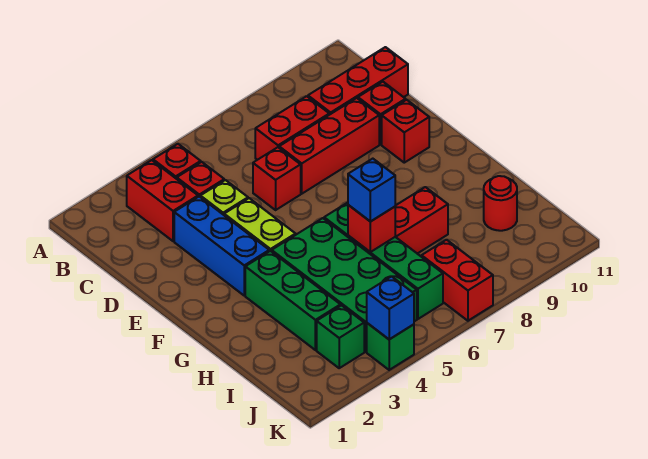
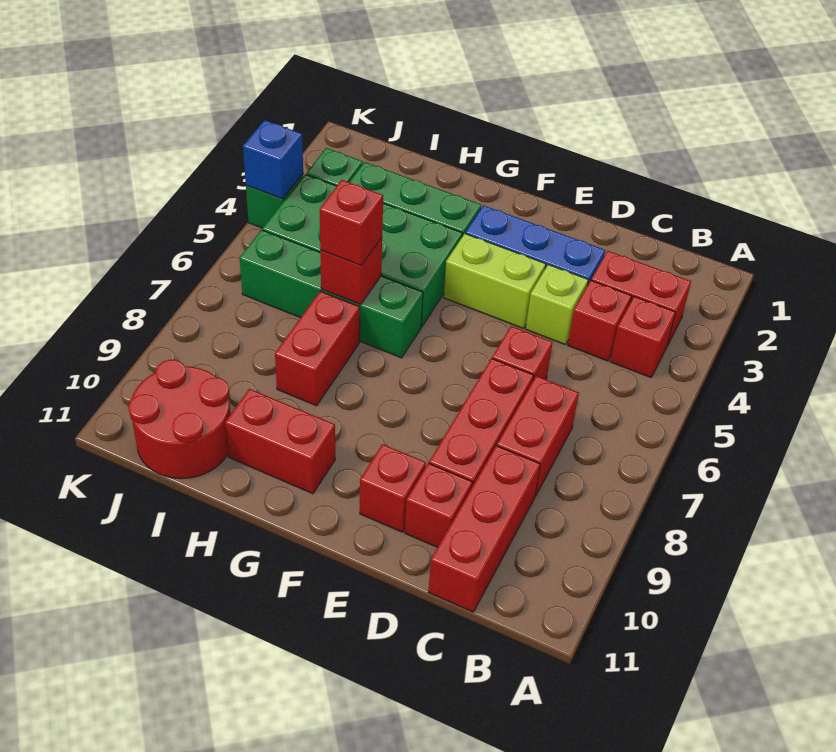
blue 1x1 brick [348,159,395,222] -> red 1x1 brick [320,180,383,265]
red 1x1 round brick [484,176,517,231] -> red 2x2 round brick [128,360,230,479]
red 1x2 brick [422,240,493,321] -> red 1x2 brick moved to [225,389,335,494]

